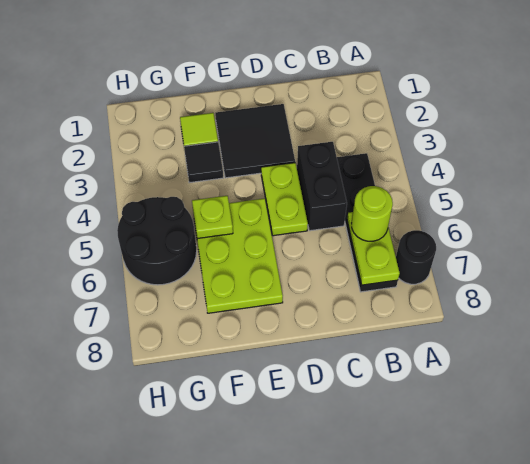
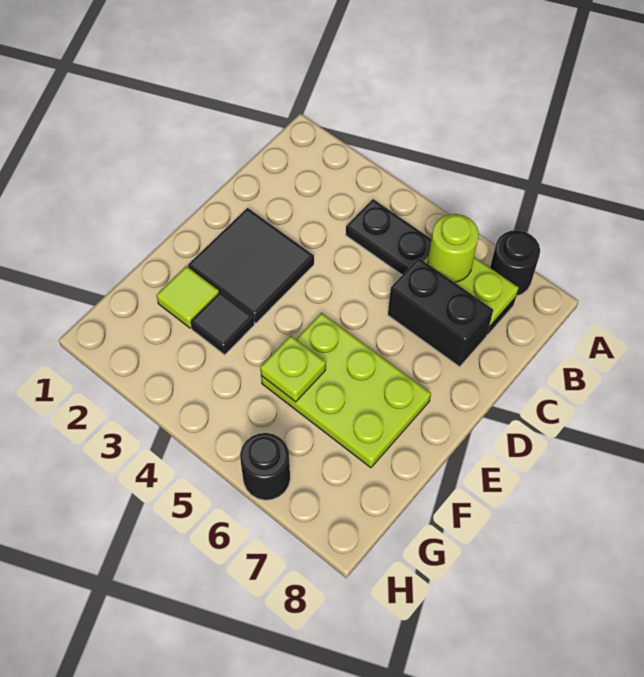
black 1x2 brick [297,142,347,231] -> black 1x2 brick moved to [388,258,493,367]
lime 1x2 plate [261,163,308,236] -> none
black 2x2 round brick [117,197,197,285] -> black 1x1 round brick [240,433,290,500]

